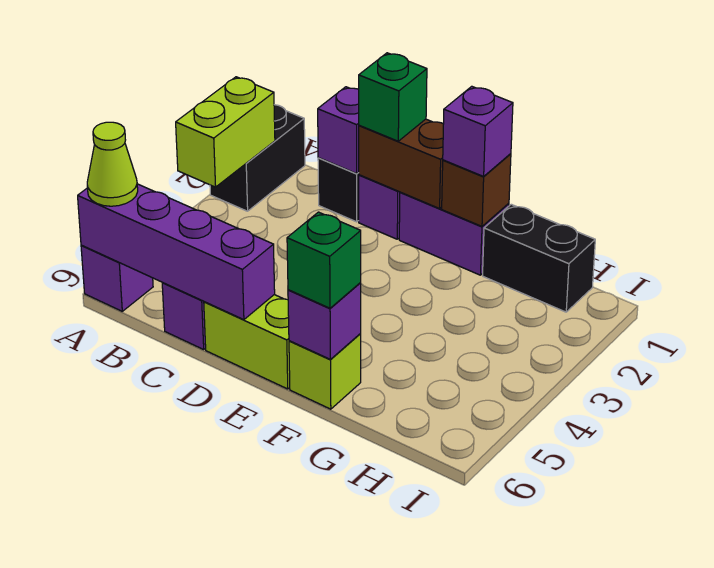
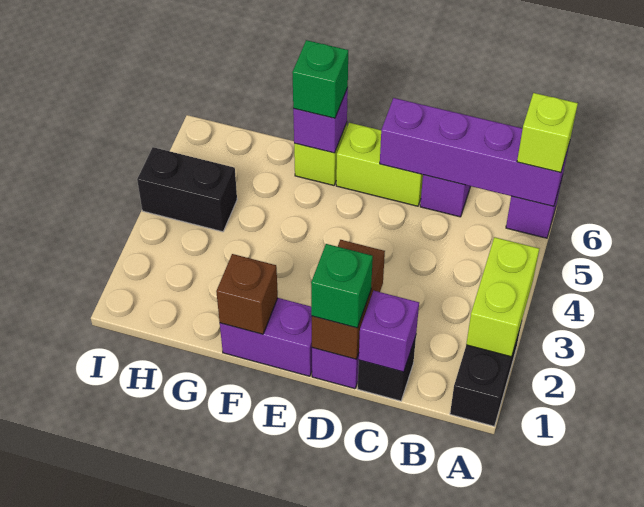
lime 1x1 cone [87,122,138,206] -> lime 1x1 brick [517,93,578,173]
brown 1x2 brick [358,119,443,209] -> brown 1x2 brick turned to [312,240,385,359]
purple 1x1 brick [443,86,513,176] -> none
black 1x2 brick [483,204,595,312] -> black 1x2 brick moved to [137,147,237,232]

